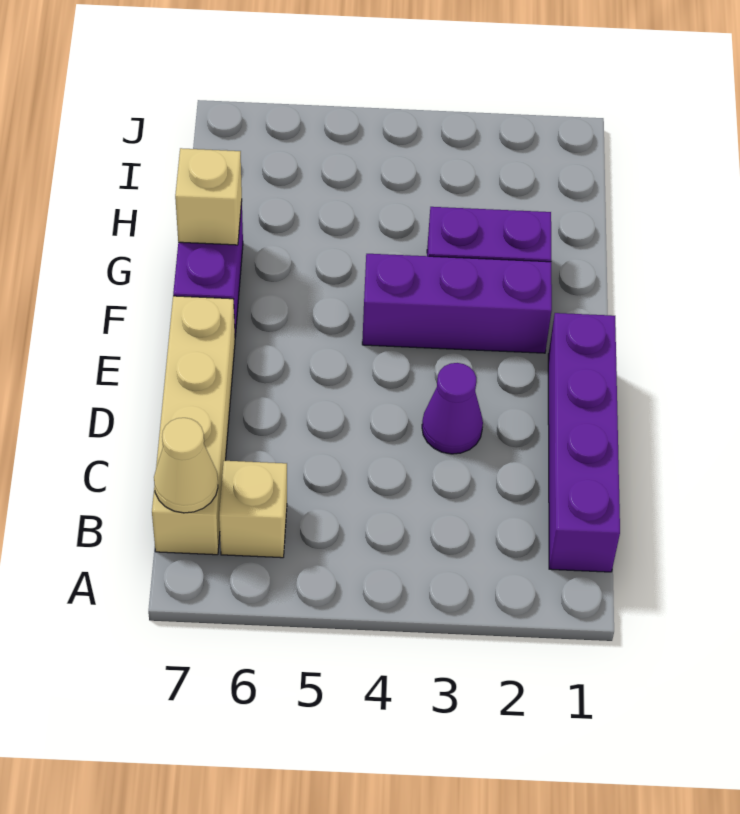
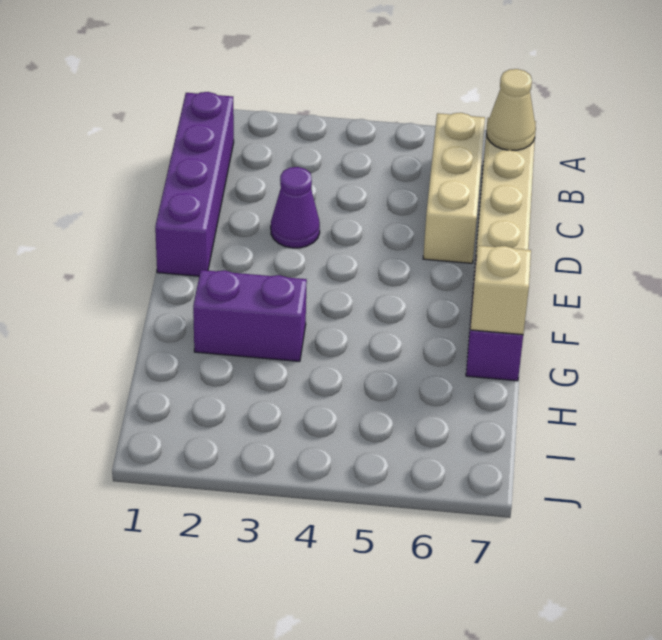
tan 1x1 brick [219,461,287,558] -> tan 1x3 brick [423,113,485,263]
purple 1x3 brick [362,254,552,353] -> none

